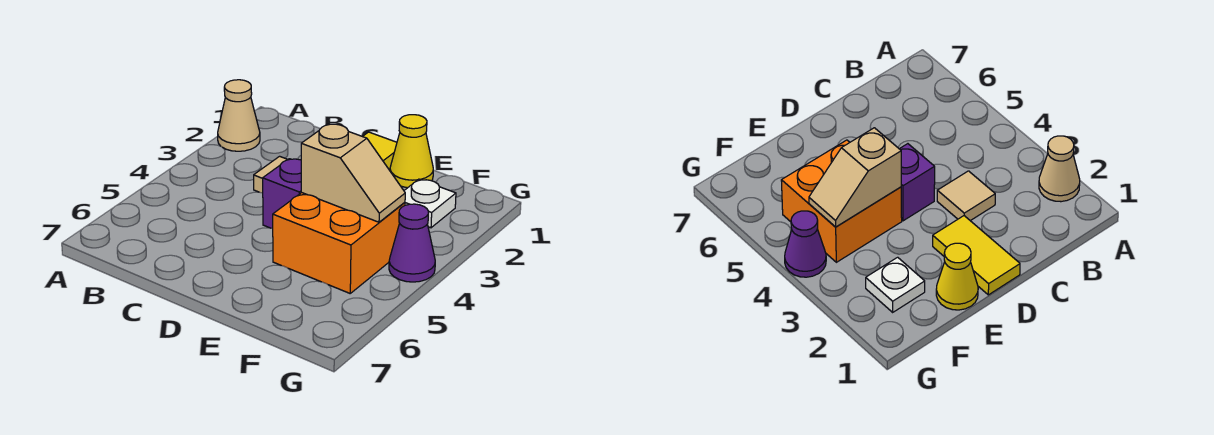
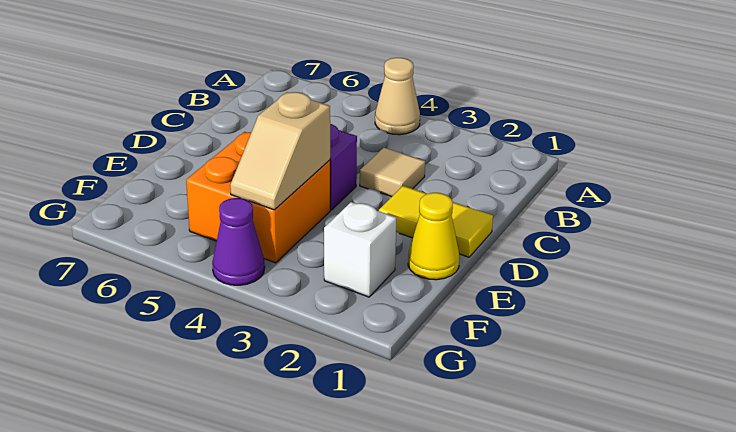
tan 1x1 cone [218,80,260,151] -> tan 1x1 cone moved to [375,58,420,135]
white 1x1 plate [404,179,456,228] -> white 1x1 brick [324,202,396,297]

